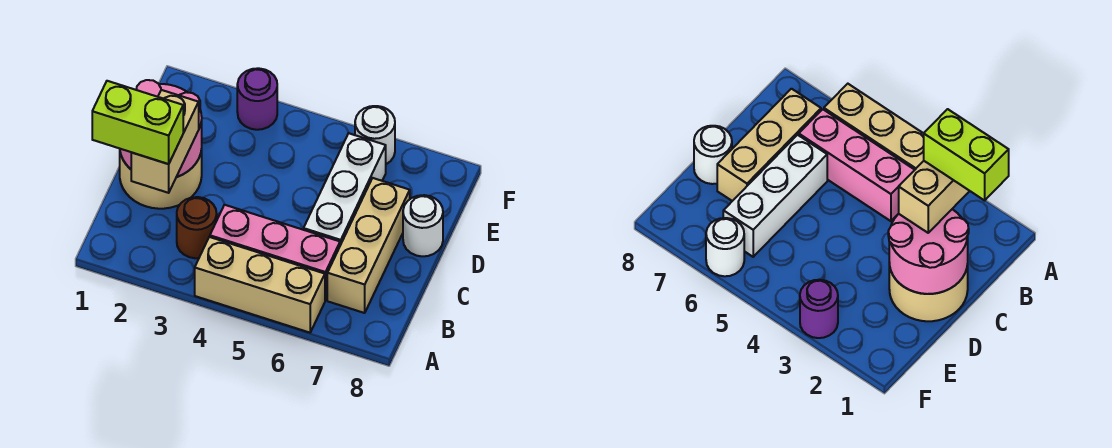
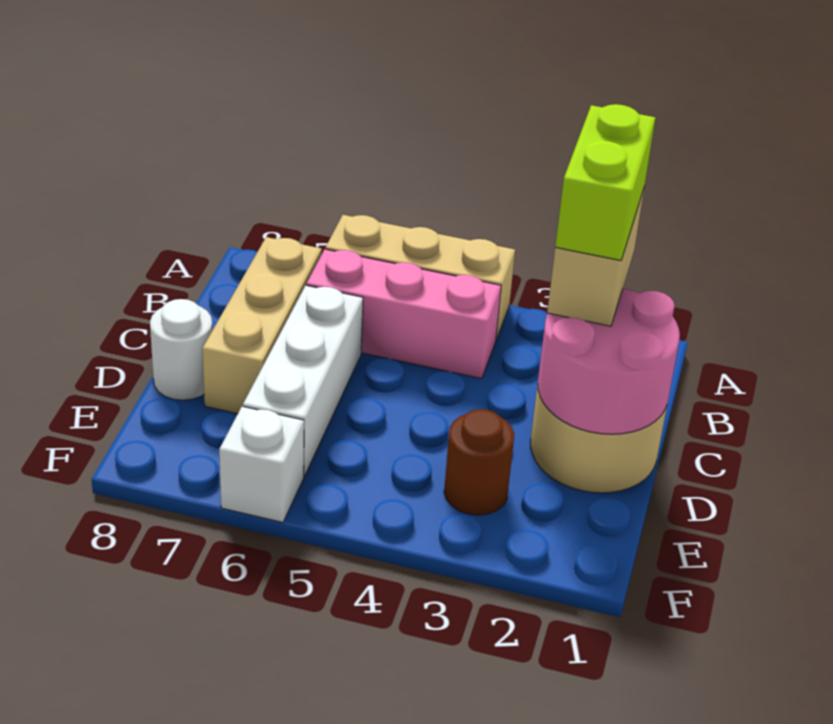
lime 1x2 brick [92,81,183,164] -> lime 1x2 brick turned to [555,104,655,260]
brown 1x1 round brick [177,197,217,258] -> brown 1x1 round brick moved to [444,409,514,515]
purple 1x1 round brick [237,68,277,130] -> none
white 1x1 round brick [355,106,395,164] -> white 1x1 brick [219,406,304,522]

